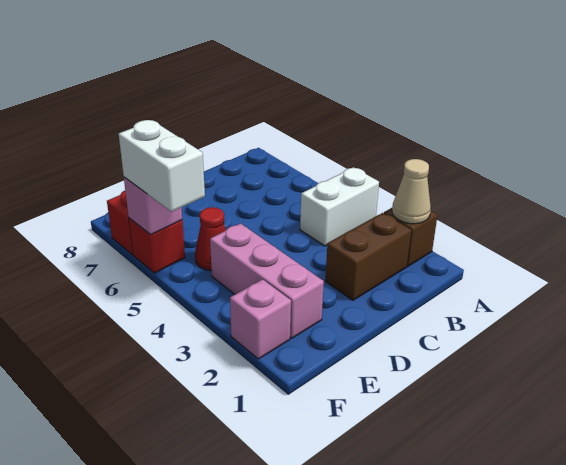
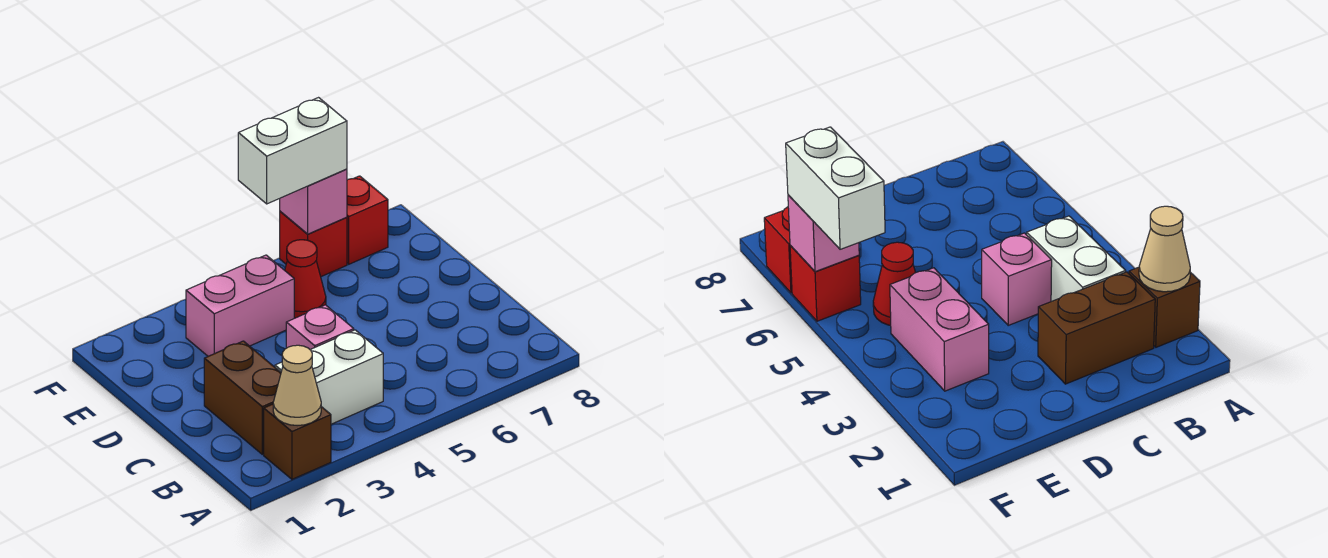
white 1x2 brick [300,167,379,246] -> white 1x2 brick turned to [275,330,383,424]
pink 1x3 brick [210,223,324,338] -> pink 1x2 brick [186,255,294,356]
pink 1x1 brick [230,279,291,359] -> pink 1x1 brick moved to [286,305,354,349]

